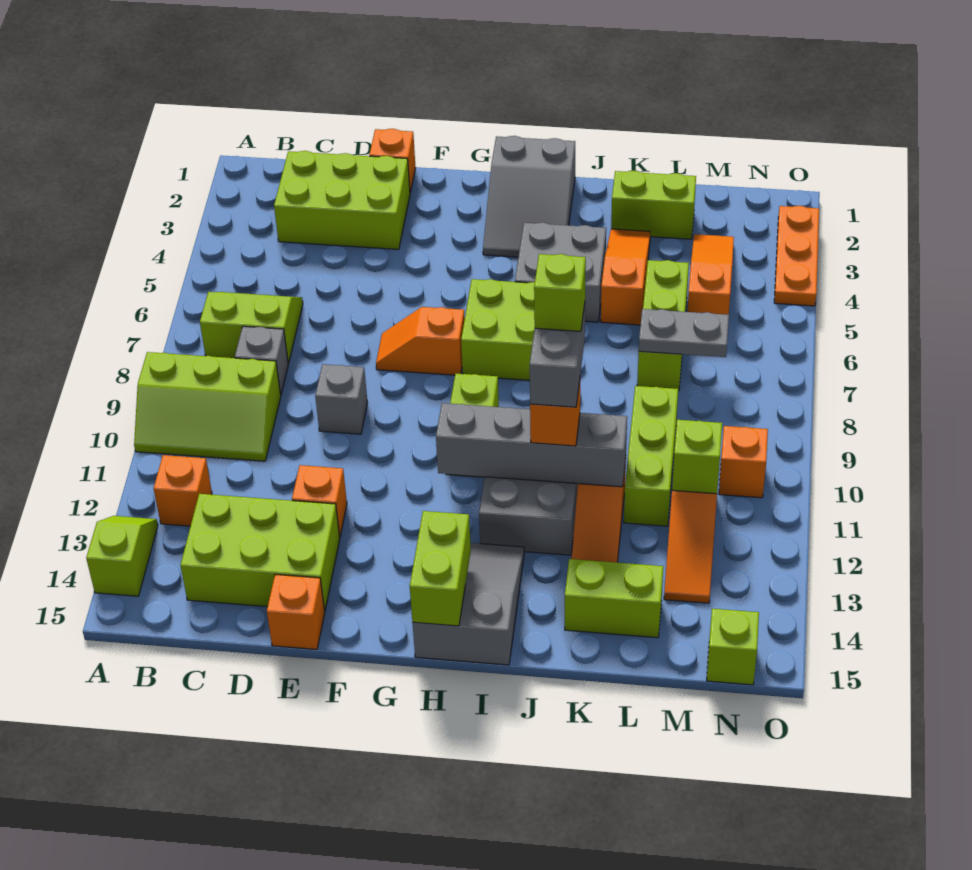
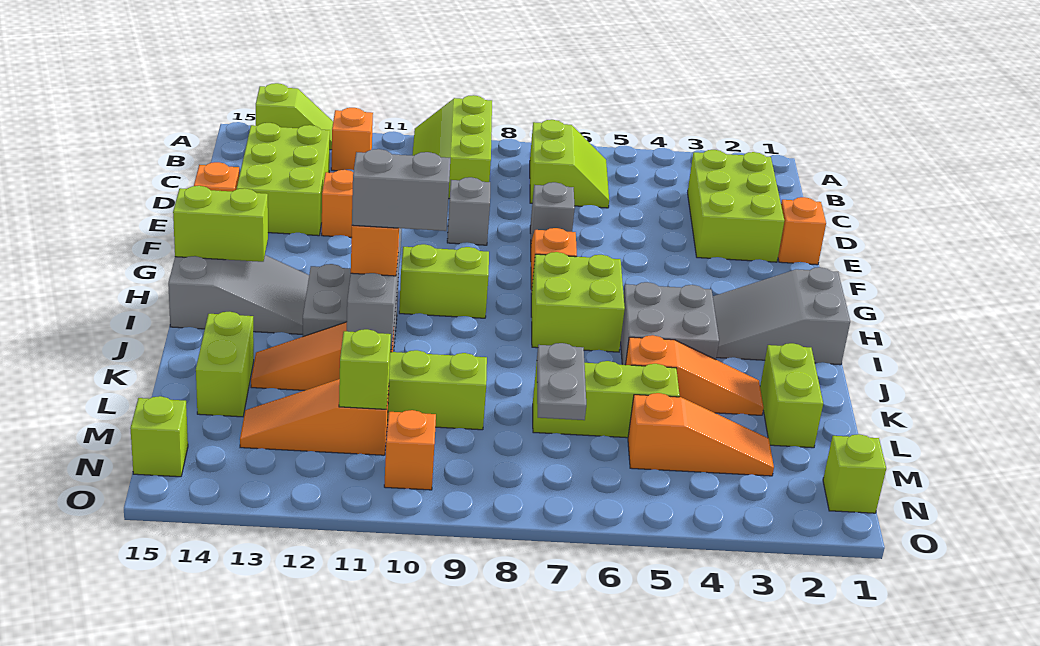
grey 1x1 brick [235,326,288,395] -> grey 1x1 brick moved to [530,182,575,241]
lime 1x1 brick [534,254,586,331] -> lime 1x1 brick moved to [823,434,886,513]
orange 1x3 plate [774,206,819,306] -> none

